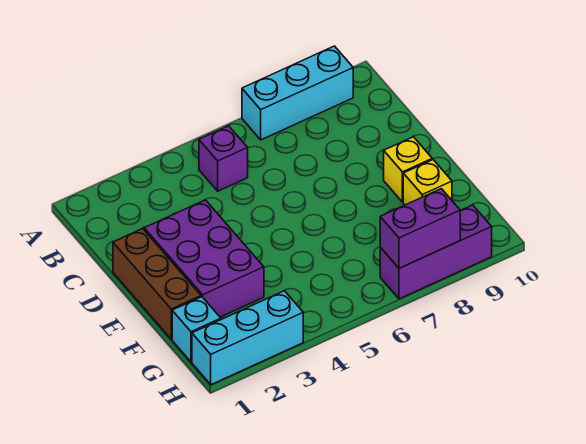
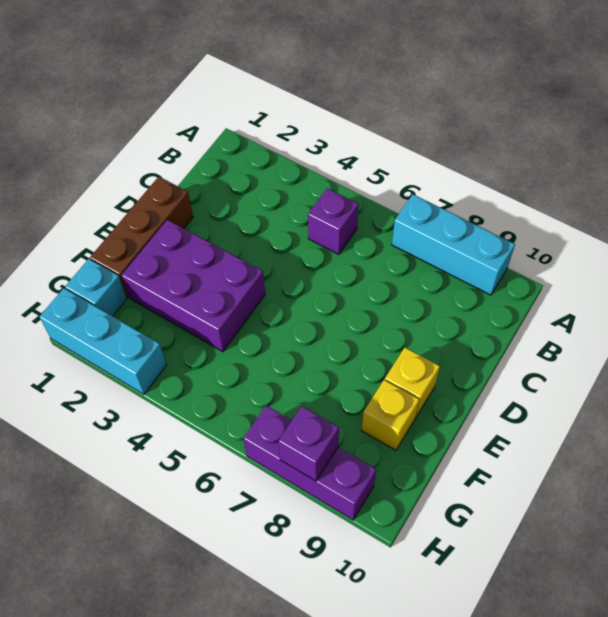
purple 2x3 brick [144,200,264,317] -> purple 2x3 brick turned to [122,220,265,352]
purple 1x2 brick [380,189,460,268] -> purple 1x1 brick [278,406,339,481]

